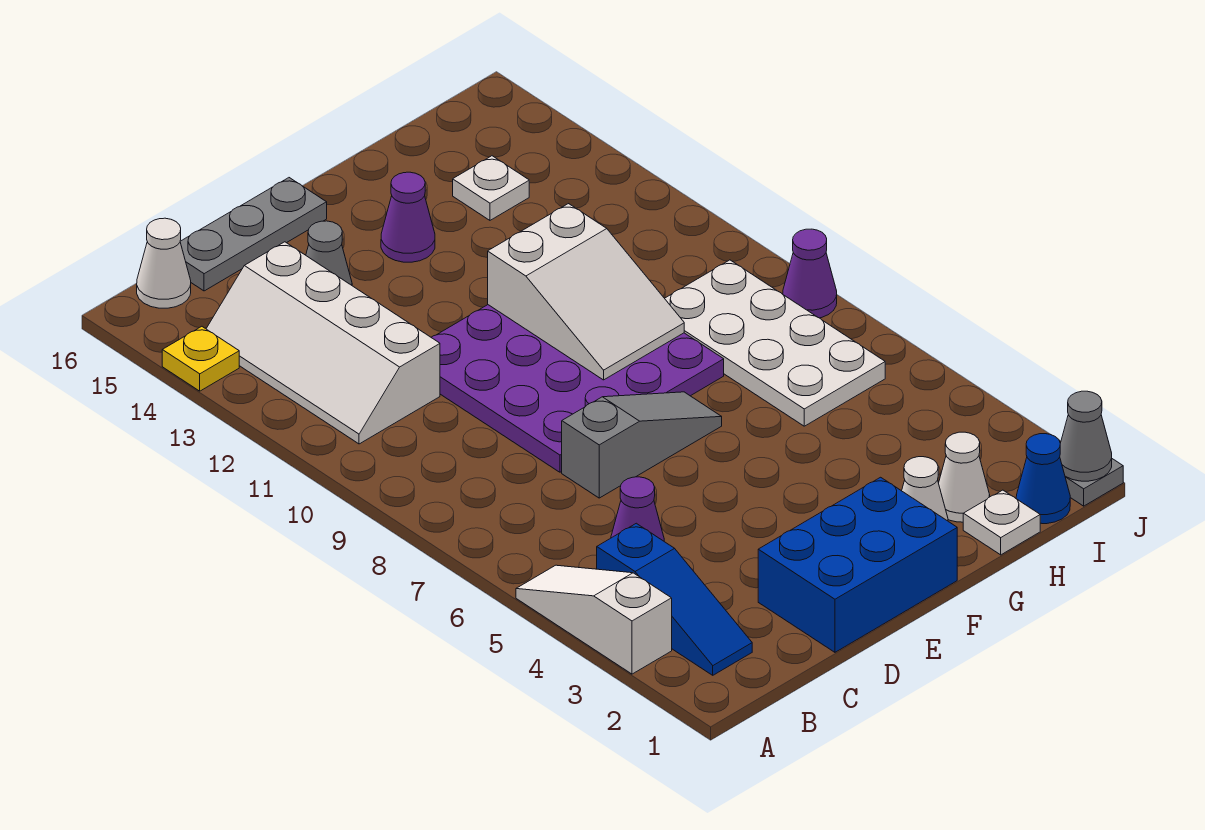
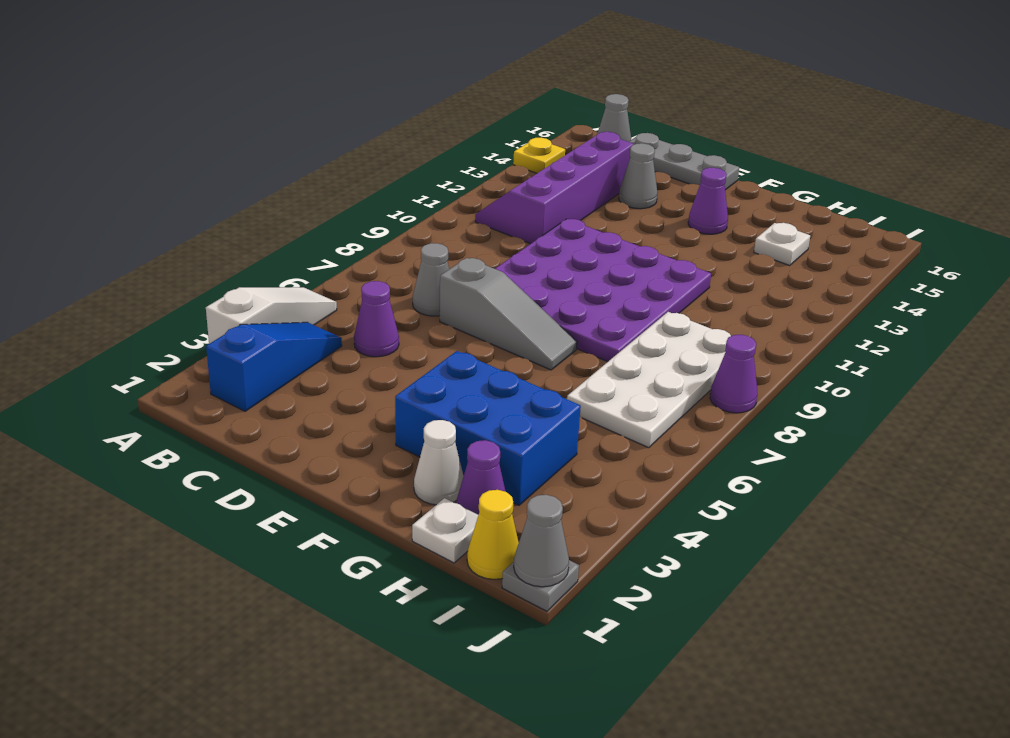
blue 1x3 slope [597,523,752,675] -> blue 1x3 slope turned to [206,322,342,411]
white 2x4 slope [206,242,440,444] -> purple 2x4 slope [475,132,634,244]
white 1x1 cone [137,218,191,308] -> grey 1x1 cone [597,94,631,142]
none -> grey 1x1 cone [413,243,449,316]
blue 2x3 brick [758,477,957,652] -> blue 2x3 brick moved to [395,351,581,505]
white 2x3 slope [488,204,684,380] -> none
white 1x1 cone [939,432,990,522] -> purple 1x1 cone [456,440,506,515]
blue 1x1 cone [1016,434,1070,524] -> yellow 1x1 cone [467,490,519,579]

